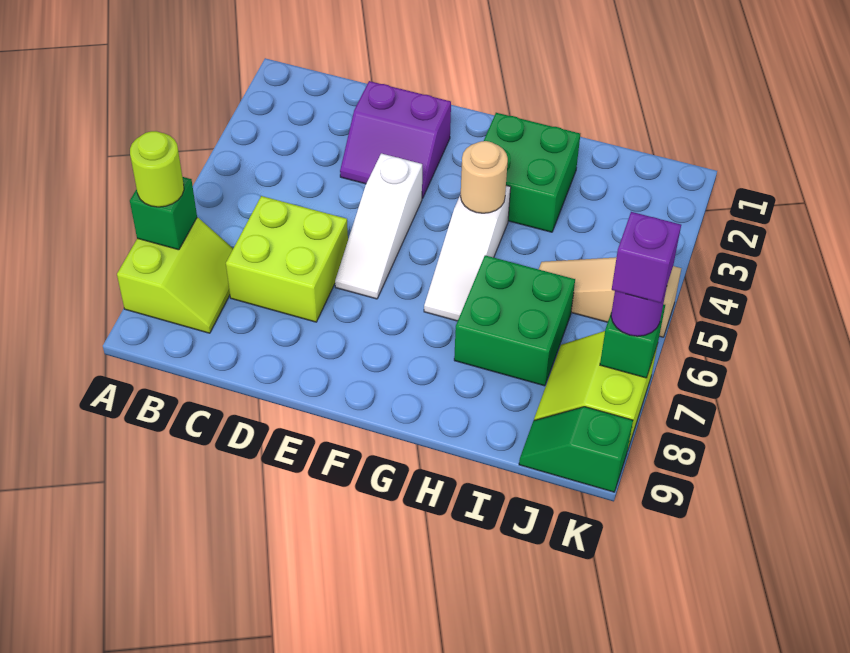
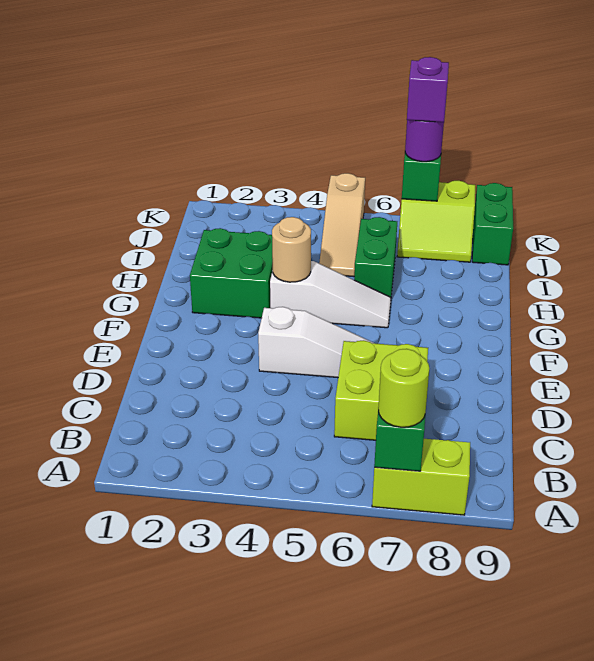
purple 2x2 slope [340,81,451,199] -> none
green 2x2 brick [454,255,575,386] -> green 1x2 brick [354,217,397,297]
green 1x2 slope [519,407,633,492] -> green 1x2 brick [472,183,513,265]

